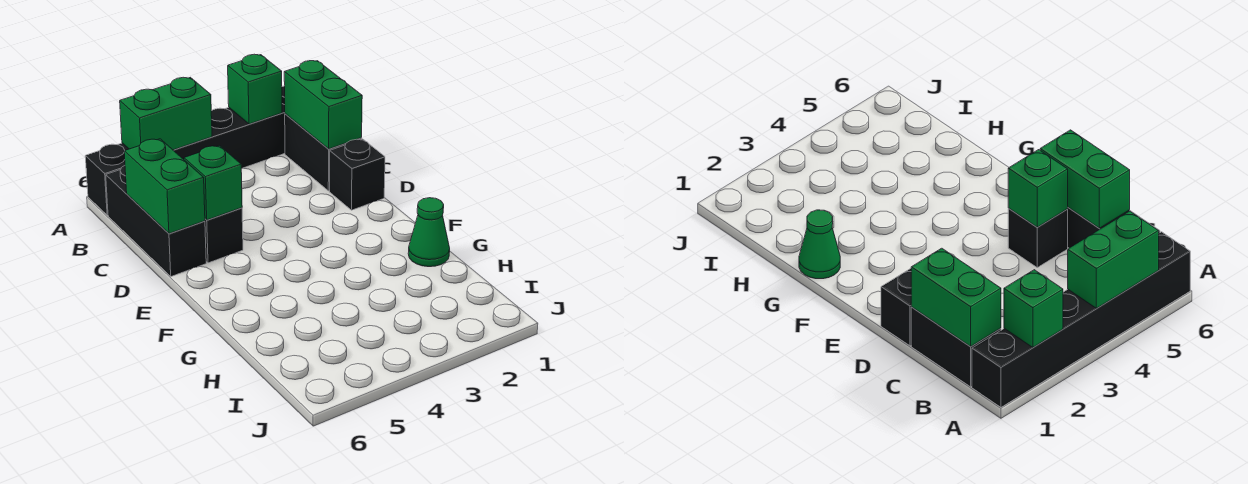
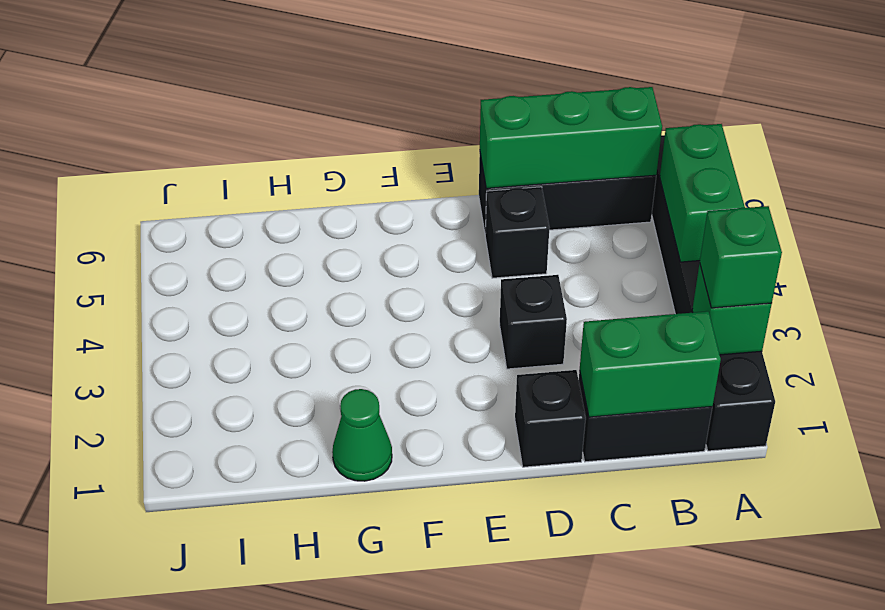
green 1x2 brick [124,139,205,234] -> green 1x3 brick [480,87,662,188]
none -> black 1x1 brick [500,275,567,369]
green 1x1 brick [184,146,242,220] -> green 1x1 brick moved to [700,206,782,308]

